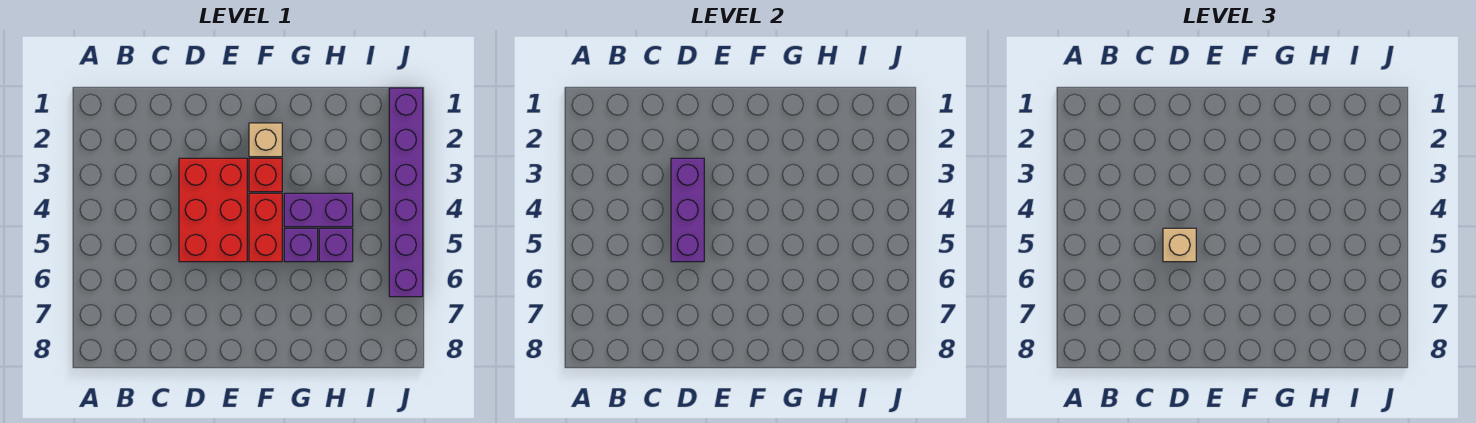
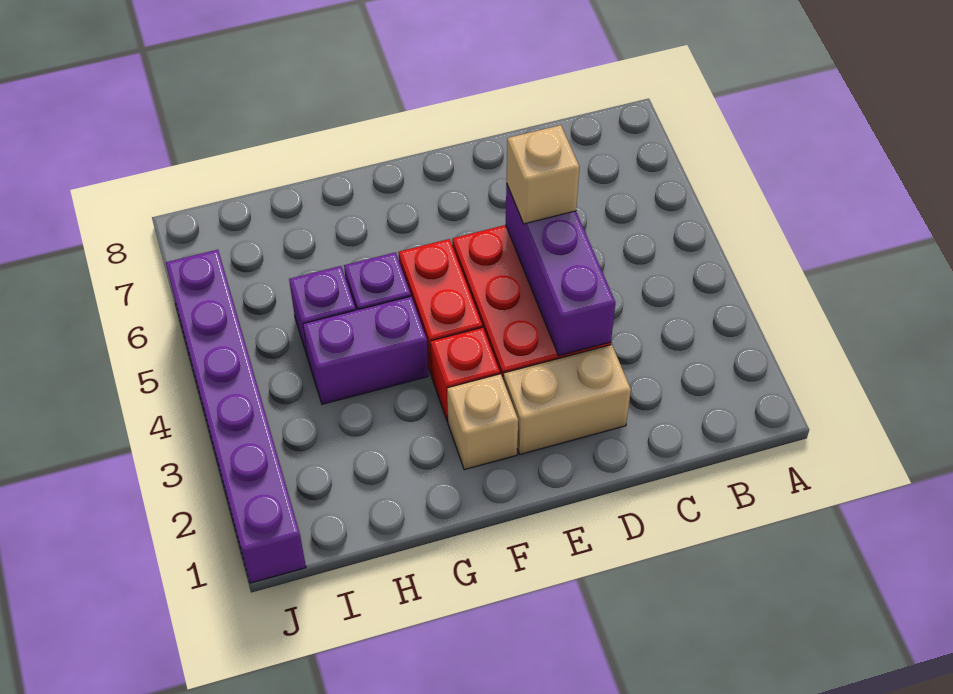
none -> tan 1x2 brick [503,345,631,454]

